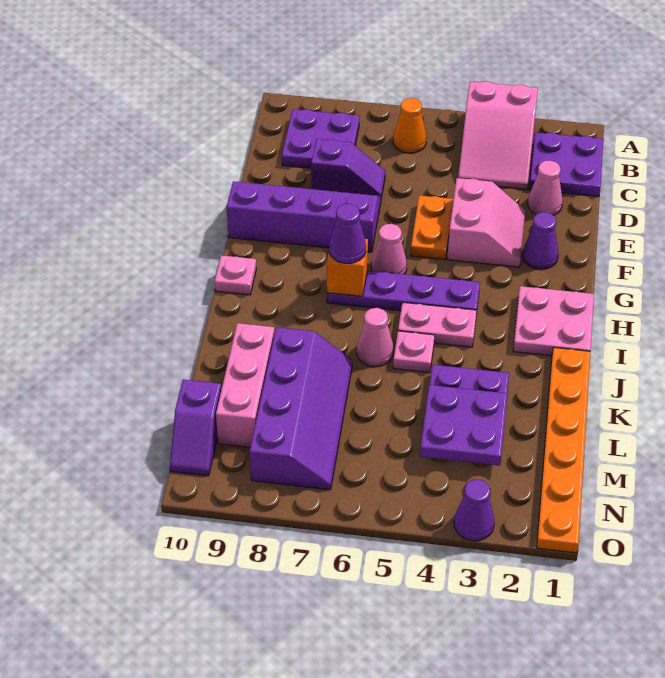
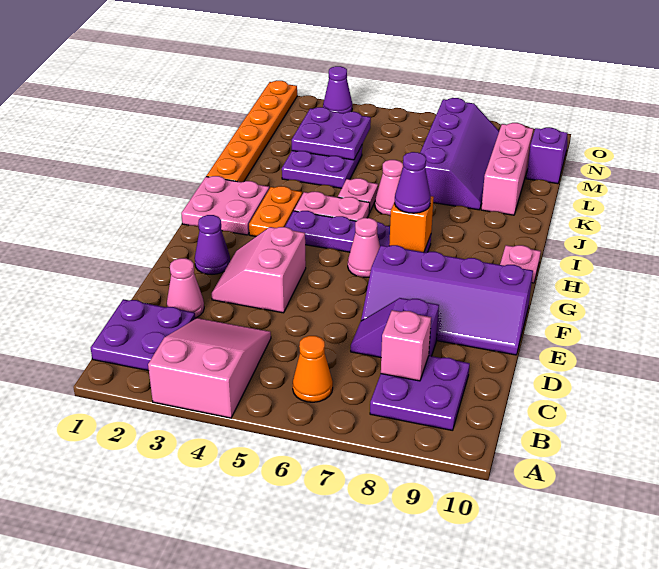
none -> pink 1x1 brick [381,310,431,381]
orange 1x2 plate [411,195,453,260] -> orange 1x2 plate moved to [249,186,302,236]
purple 2x4 slope [250,327,352,490] -> purple 2x4 slope turned to [420,98,499,210]

